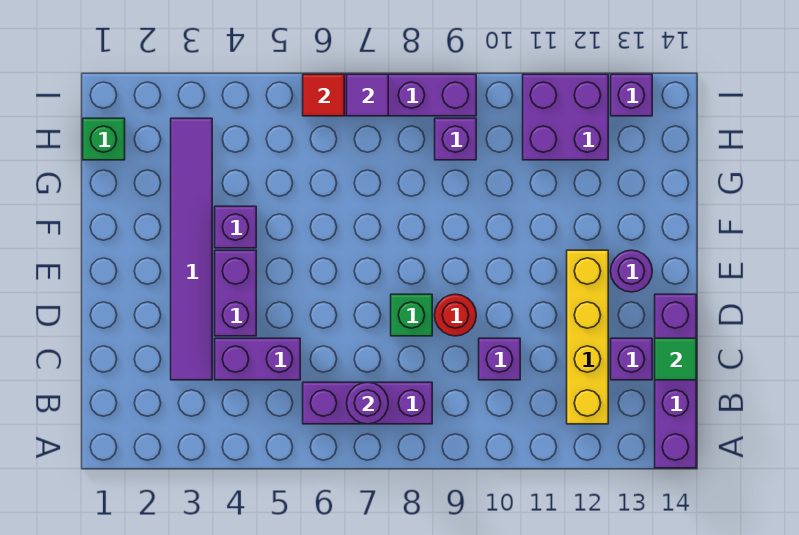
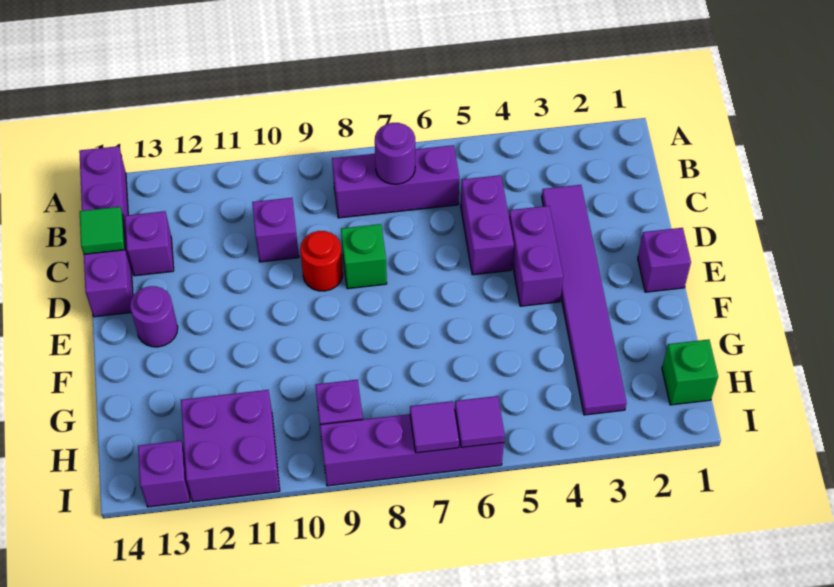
yellow 1x4 brick [567,250,608,424] -> none
purple 1x2 brick [215,338,300,380] -> purple 1x2 brick turned to [461,175,514,275]
purple 1x1 brick [215,206,256,248] -> purple 1x1 brick moved to [638,228,691,292]
red 1x1 tile [303,74,344,116] -> purple 1x1 tile [455,396,505,448]

